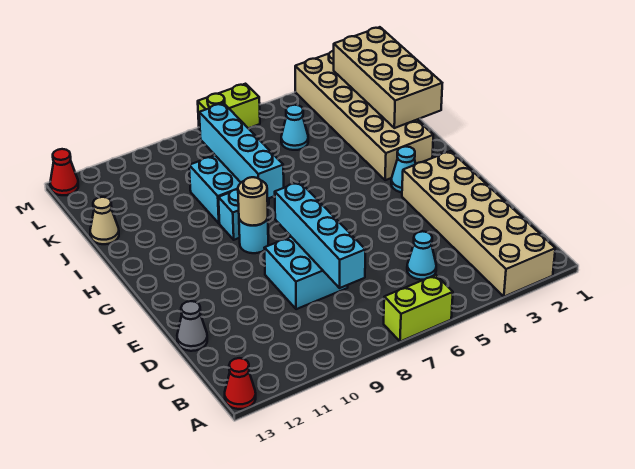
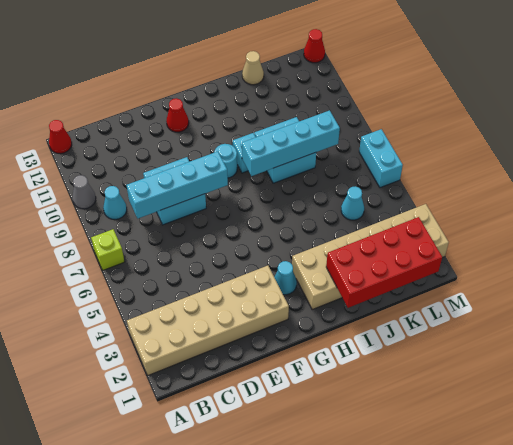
lime 1x2 brick [384,275,453,342] -> lime 1x1 brick [91,229,124,270]
cyan 1x1 cone [407,231,436,280] -> cyan 1x1 cone moved to [103,186,127,220]
grey 1x1 cone [177,301,207,351] -> grey 1x1 cone moved to [72,175,96,209]
none -> red 1x1 cone [166,98,189,132]
tan 1x1 round brick [238,177,268,226] -> none
tan 2x4 brick [334,27,442,128] -> red 2x4 brick [326,217,442,308]
lime 1x2 brick [198,84,260,128] -> cyan 1x2 brick [359,129,403,188]

